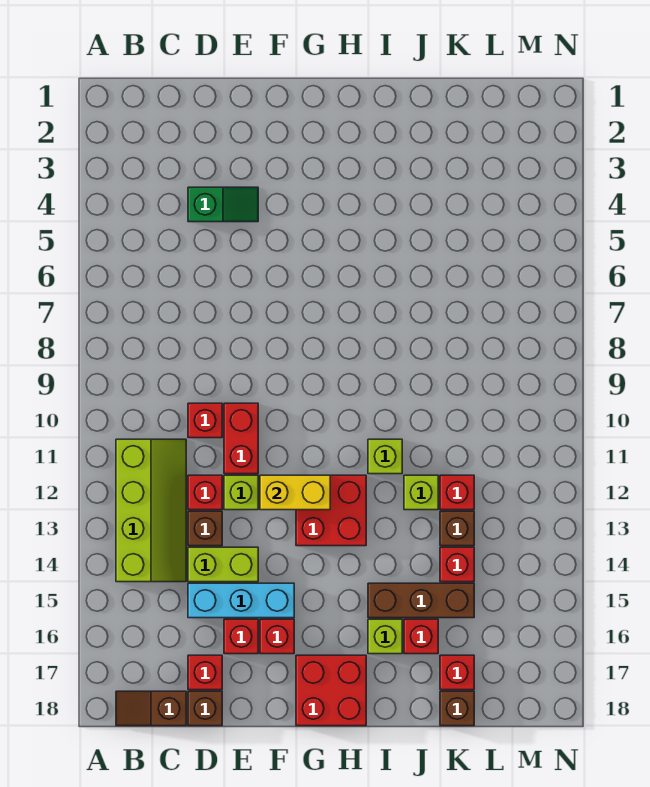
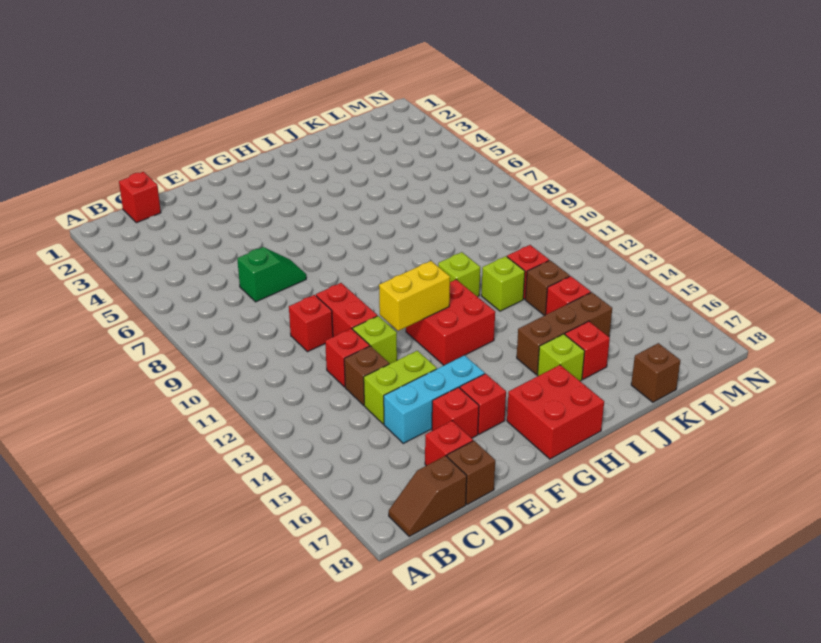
lime 2x4 slope [116,439,186,582] -> none
green 1x2 slope [188,187,258,222] -> green 1x2 slope moved to [237,247,306,302]
red 1x1 brick [440,655,474,690] -> red 1x1 brick moved to [119,172,161,223]

